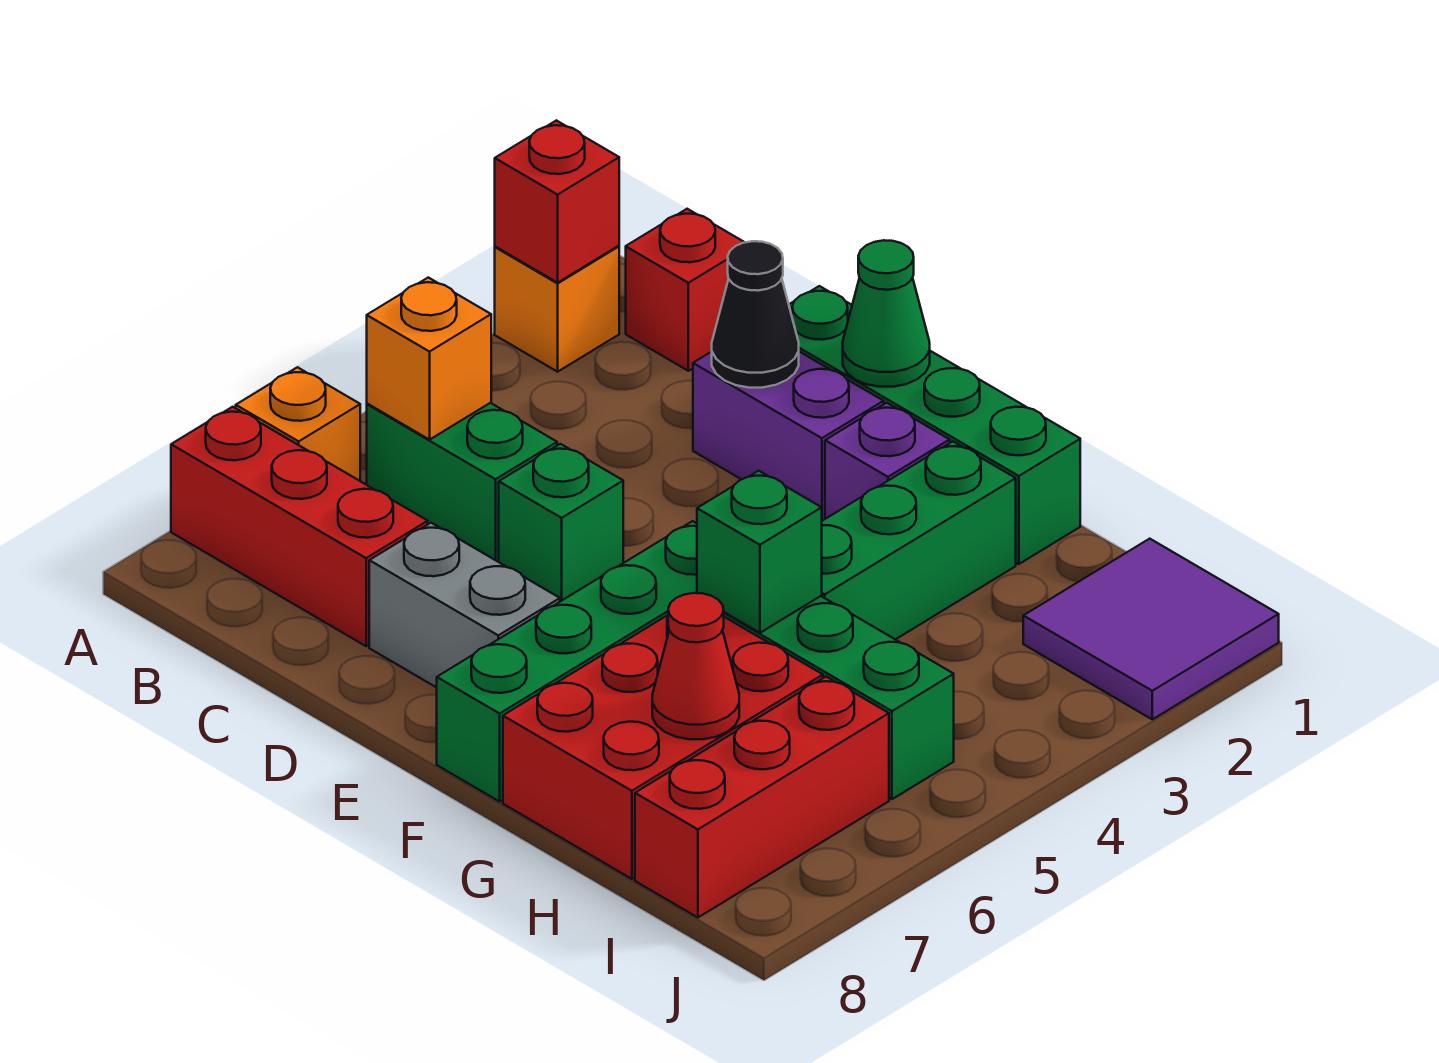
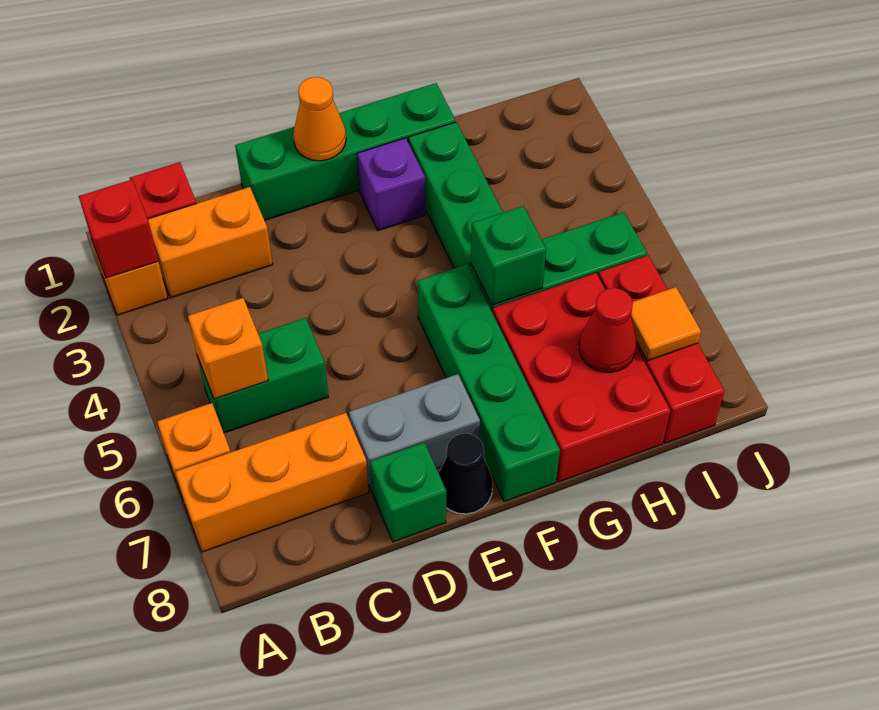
red 1x3 brick [171,407,428,646] -> orange 1x3 brick [175,413,369,552]
none -> orange 1x2 brick [148,187,273,298]
purple 1x2 brick [693,352,884,521] -> none
black 1x1 cone [712,241,799,388] -> black 1x1 cone moved to [439,433,493,514]
green 1x1 brick [499,444,623,601] -> green 1x1 brick moved to [370,442,446,542]
green 1x1 cone [843,240,930,387] -> orange 1x1 cone [293,77,346,161]
purple 2x2 tile [1023,539,1279,719] -> none
none -> orange 1x1 tile [631,287,701,361]

